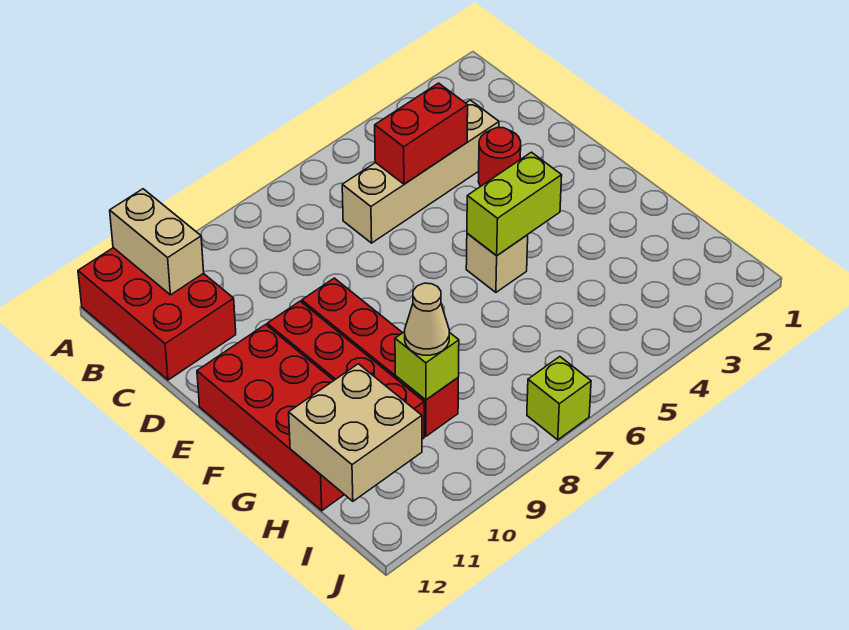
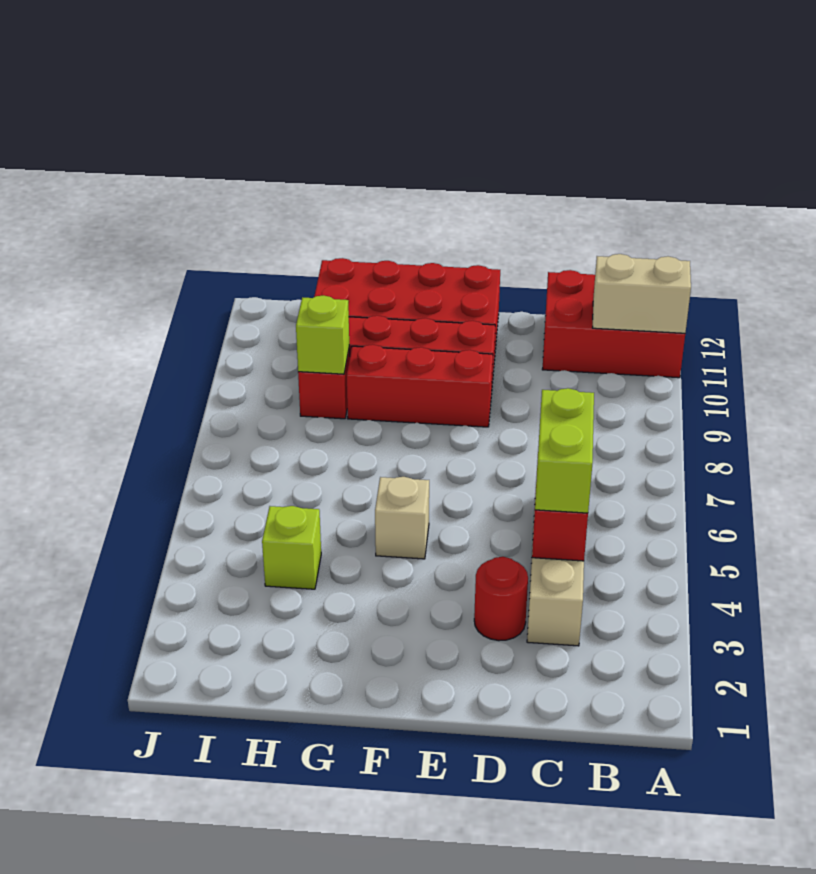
lime 1x2 brick [467,152,562,256] -> lime 1x2 brick moved to [535,388,594,513]
tan 1x1 cone [405,283,449,355] -> none
tan 2x2 brick [289,364,422,501] -> none
lime 1x1 brick [527,357,591,440] -> lime 1x1 brick moved to [262,506,321,589]

